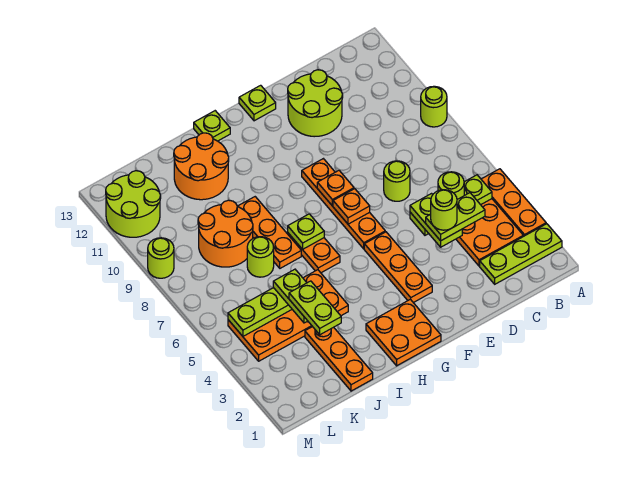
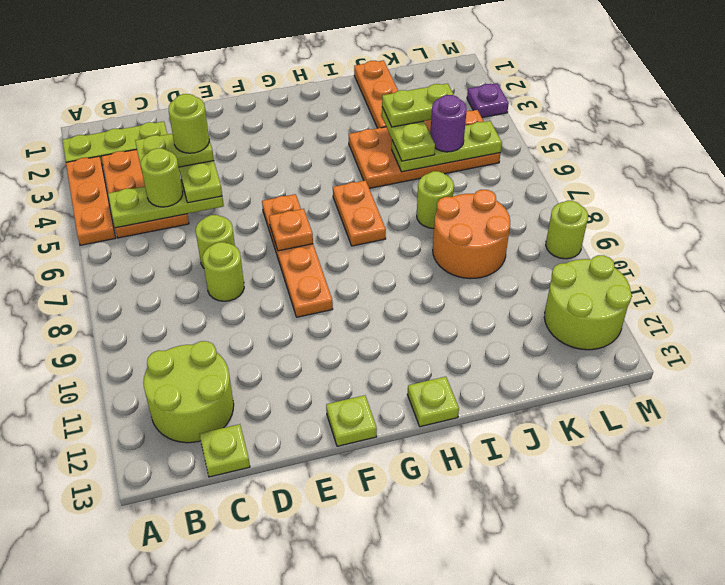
lime 1x1 round brick [421,86,447,127] -> lime 1x1 round brick moved to [203,242,244,301]
lime 2x2 round brick [288,70,343,137] -> lime 2x2 round brick moved to [143,341,234,443]
orange 1x3 plate [364,232,432,303] -> none
orange 1x1 plate [317,171,354,206] -> none
orange 2x2 plate [366,299,441,366] -> none
lime 1x1 plate [288,214,324,249] -> lime 1x1 plate moved to [200,424,250,477]
orange 1x3 plate [237,197,301,268] -> none
orange 2x2 round brick [174,133,229,200] -> none
lime 1x2 plate [289,281,341,335] -> lime 1x2 plate turned to [382,83,454,127]
none -> purple 1x1 round brick [430,95,467,152]
none -> purple 1x1 plate [467,83,509,118]

